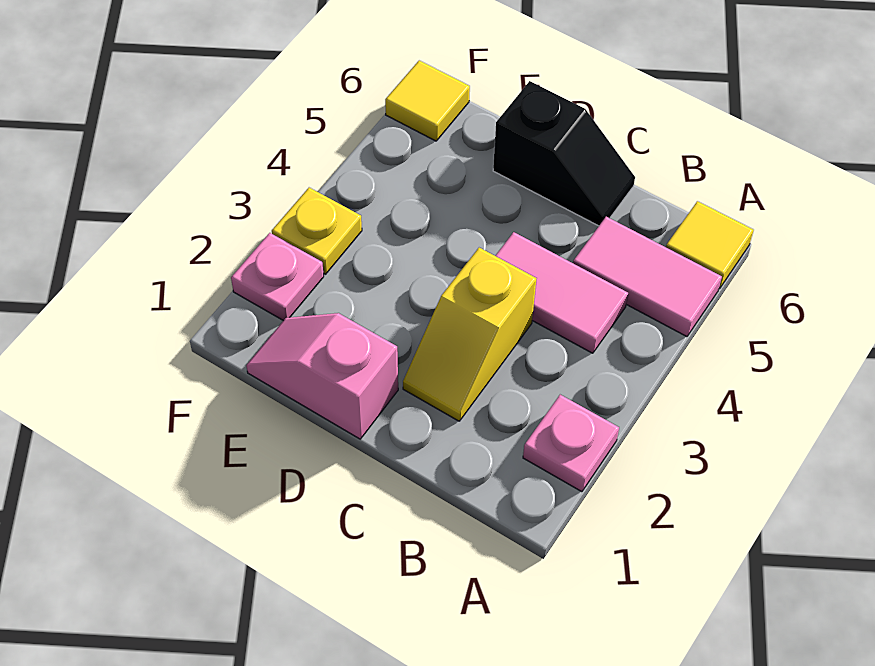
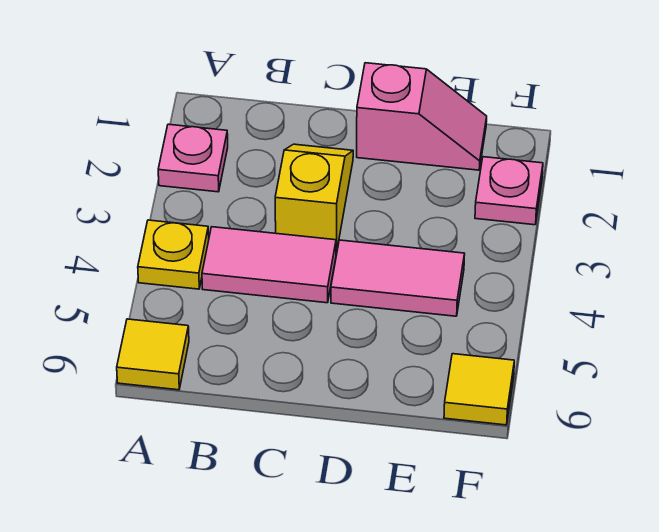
pink 1x2 tile [573,217,722,337] -> pink 1x2 tile moved to [331,240,465,316]
black 1x2 slope [493,81,635,226] -> none
yellow 1x1 plate [272,188,362,274] -> yellow 1x1 plate moved to [138,220,209,289]

